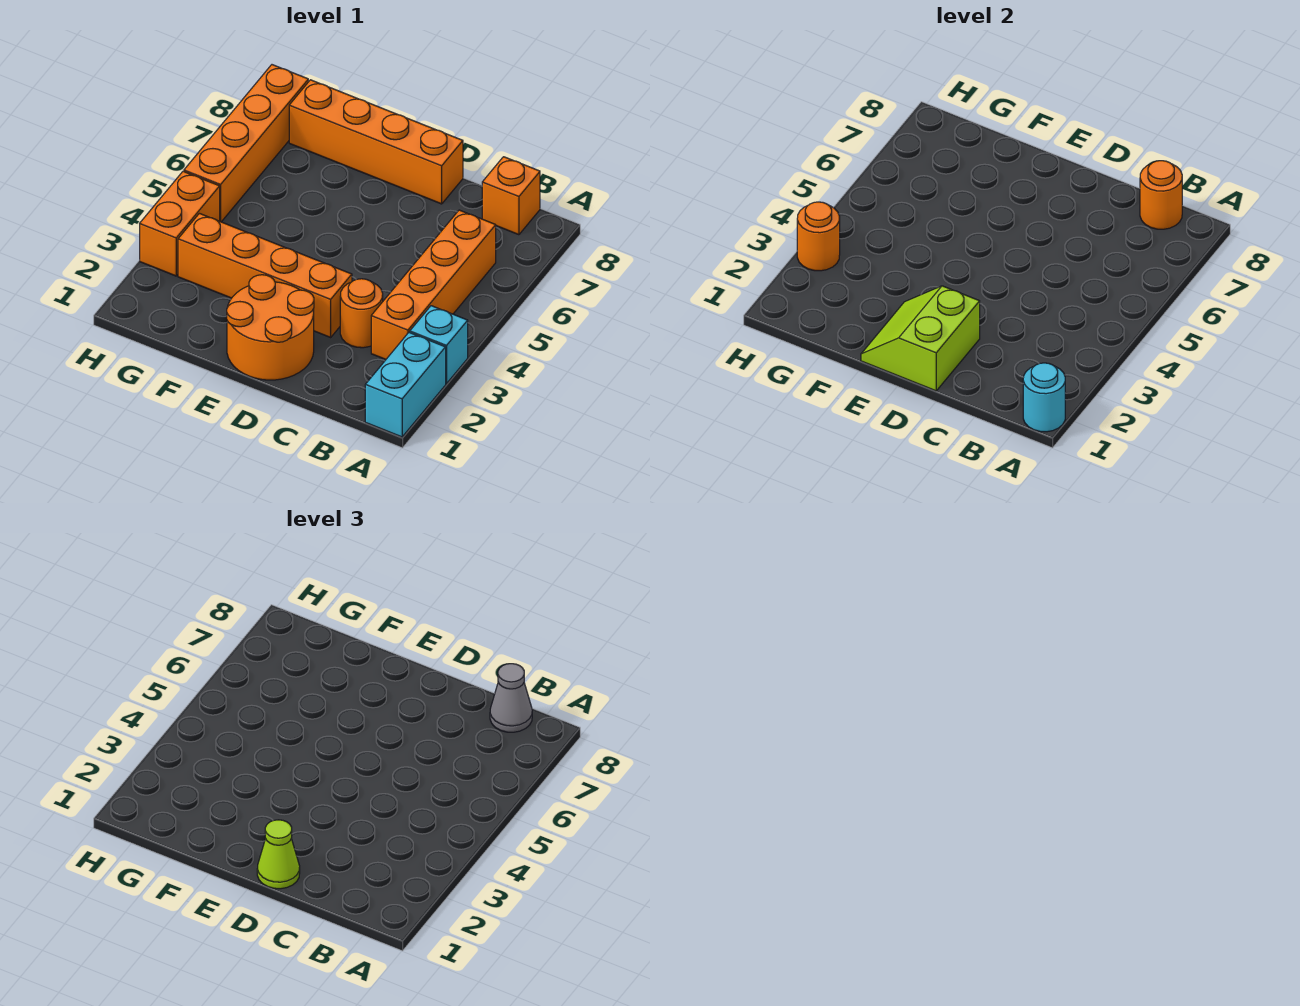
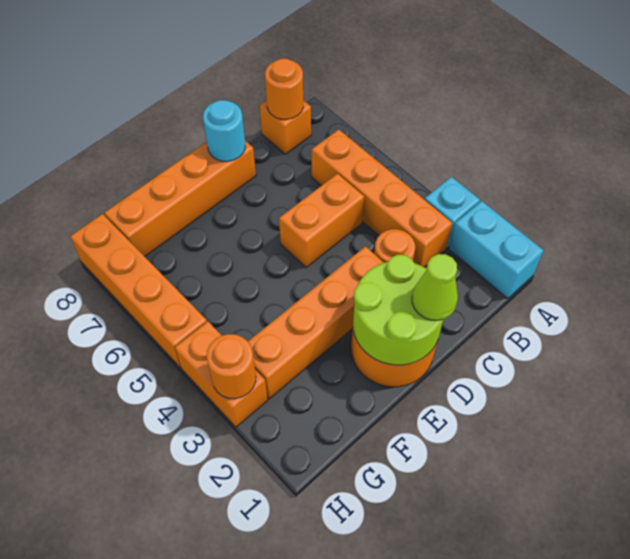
cyan 1x1 round brick [1023,363,1065,432] -> cyan 1x1 round brick moved to [203,100,245,161]
grey 1x1 cone [490,664,532,732] -> none
none -> orange 1x2 brick [279,174,364,267]
lime 2x2 slope [861,286,980,391] -> lime 2x2 round brick [353,255,444,365]

